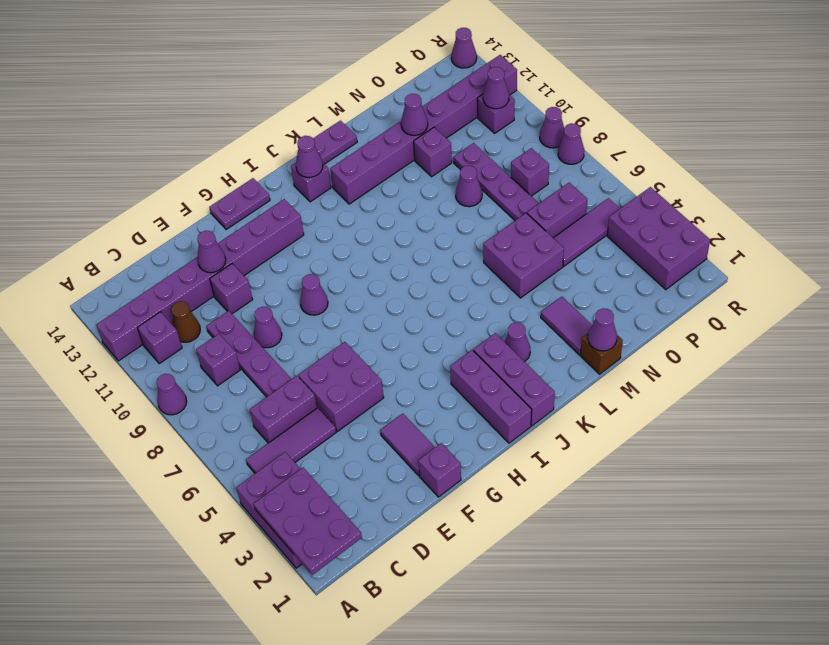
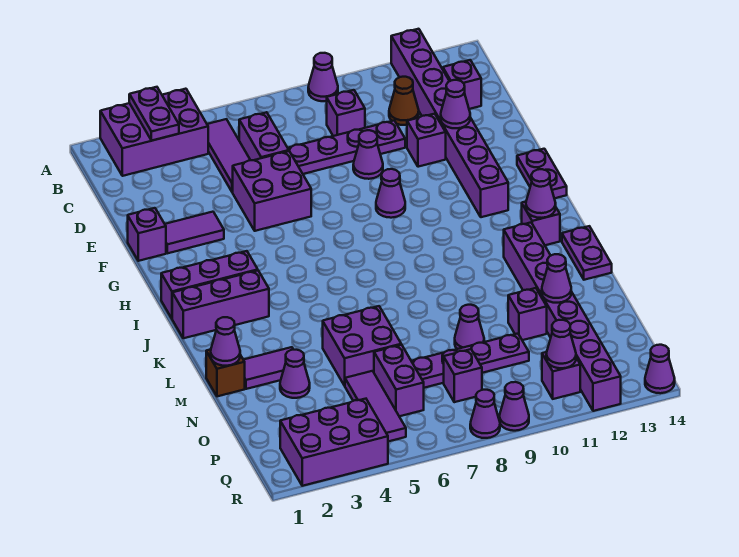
purple 2x3 plate [254,468,362,575] -> purple 1x2 plate [129,87,179,141]
purple 1x1 brick [137,312,182,364] -> purple 1x1 brick moved to [443,60,481,109]
purple 1x1 cone [504,323,530,362] -> purple 1x1 cone moved to [280,350,310,398]

